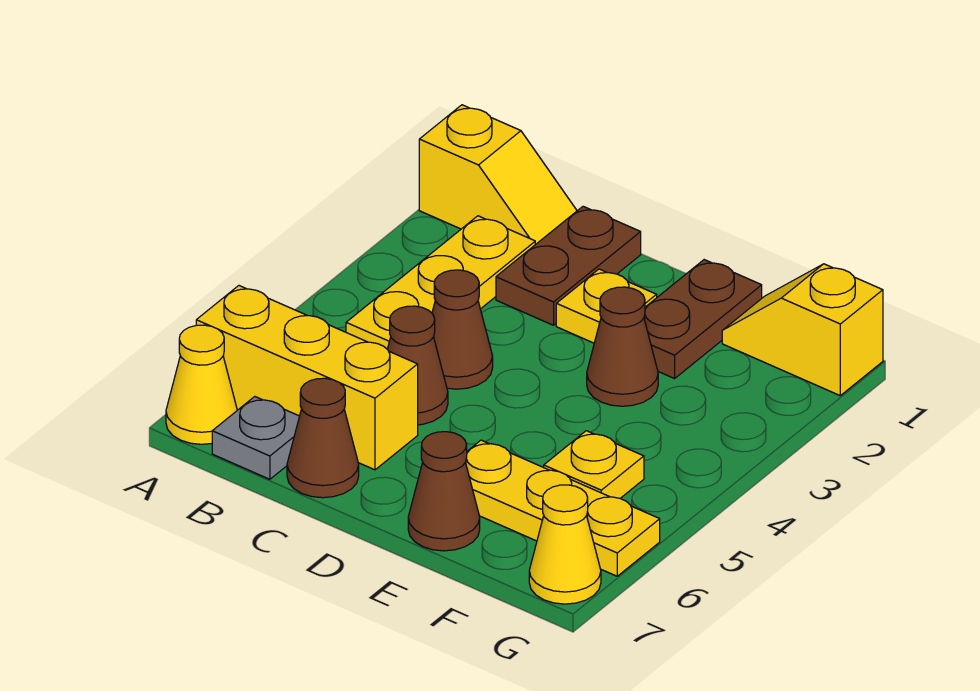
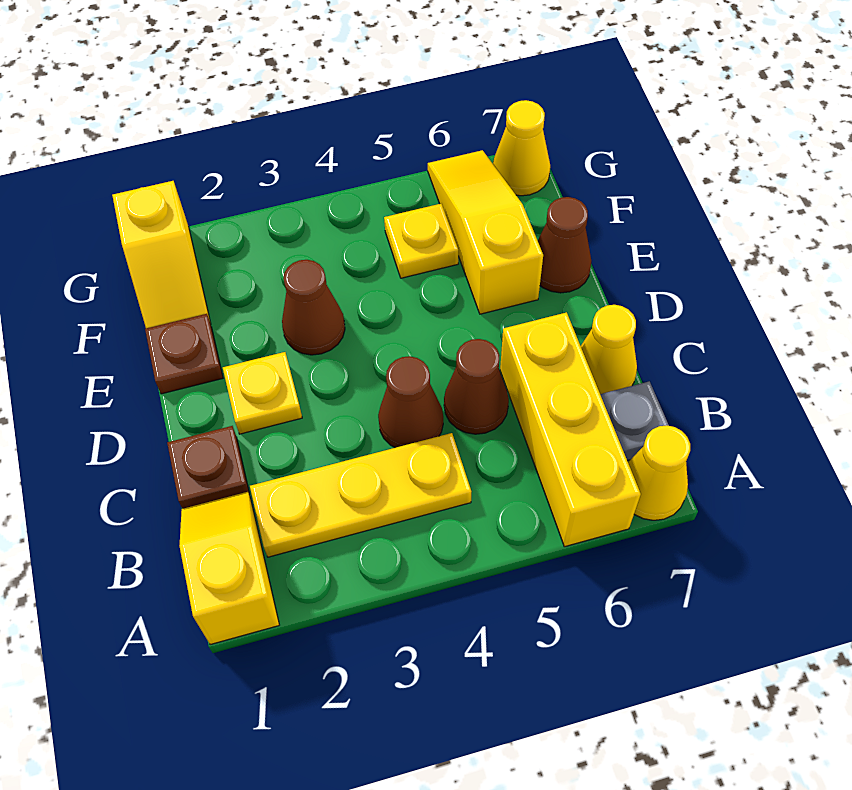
brown 1x2 plate [496,206,641,325] -> brown 1x1 plate [167,426,250,509]
brown 1x1 cone [287,378,359,498] -> yellow 1x1 cone [581,305,637,394]
brown 1x2 plate [644,260,762,379] -> brown 1x1 plate [145,314,223,394]
yellow 1x3 plate [466,440,660,576] -> yellow 1x3 slope [428,150,543,314]

